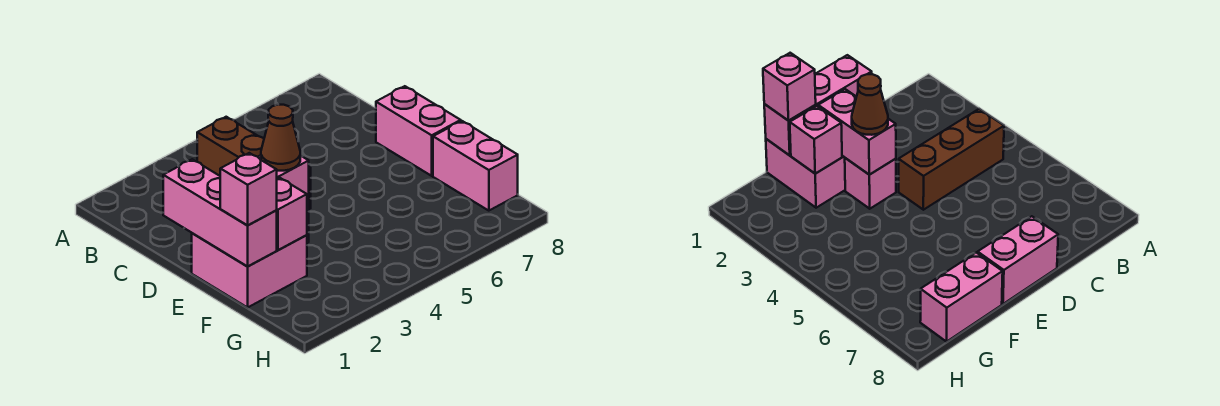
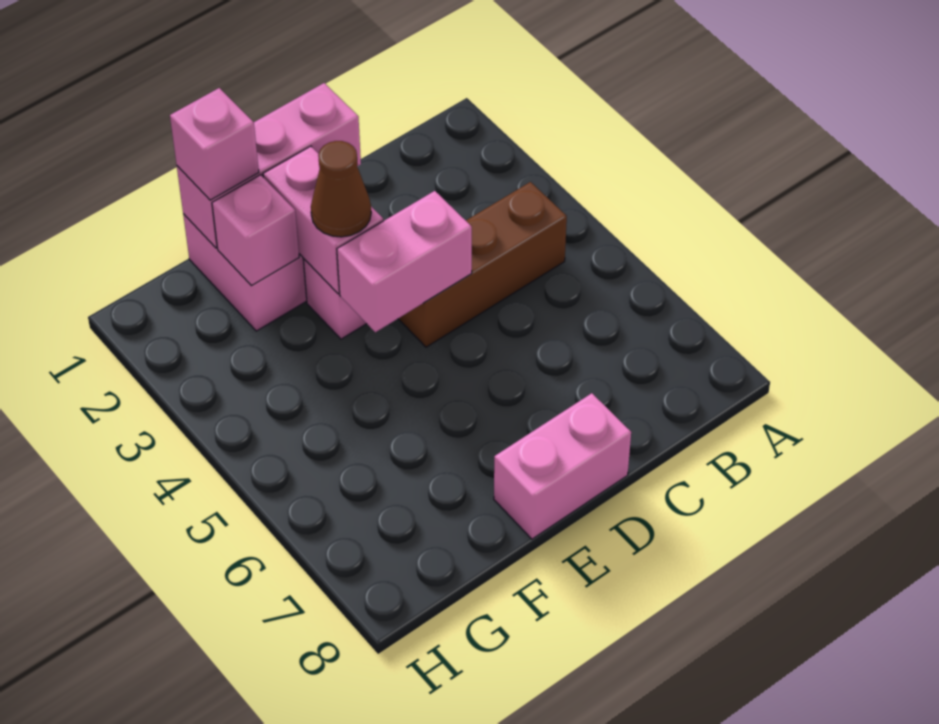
pink 1x2 brick [433,121,518,211] -> pink 1x2 brick moved to [337,191,472,332]

